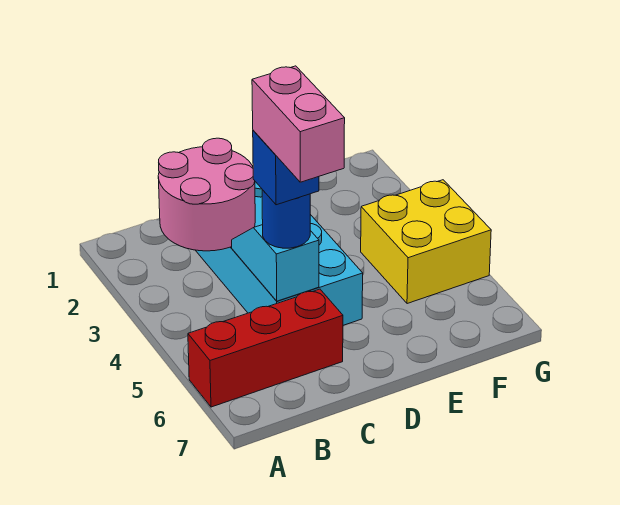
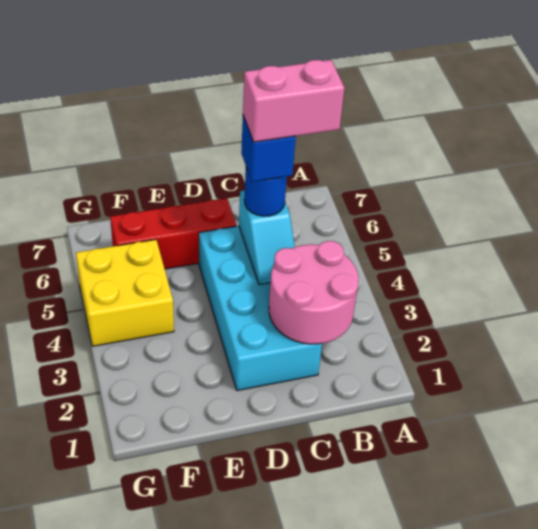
red 1x3 brick [188,289,343,407] -> red 1x3 brick moved to [110,198,236,269]
pink 1x2 brick [252,66,345,182] -> pink 1x2 brick turned to [243,60,344,142]

